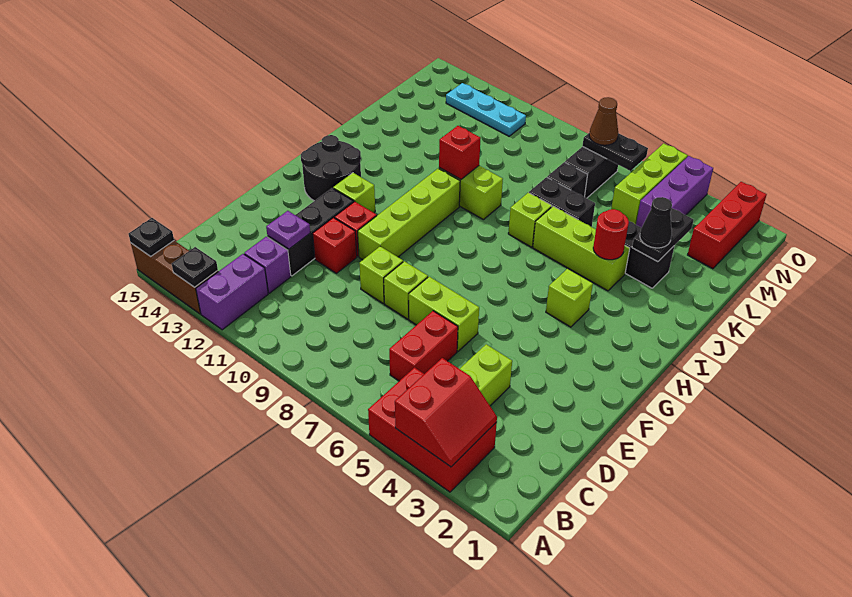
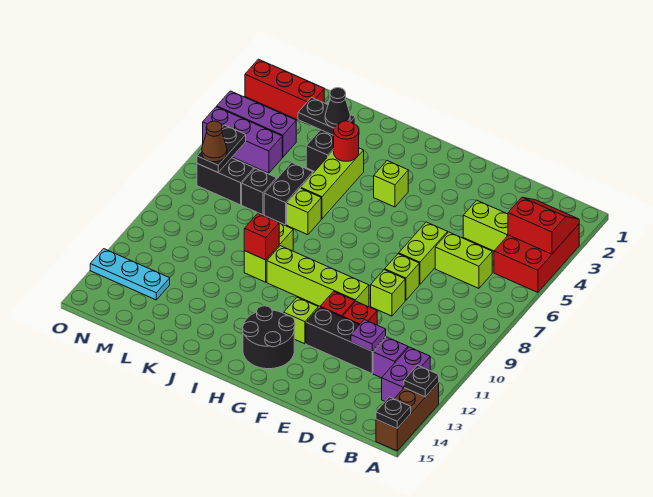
purple 1x2 brick [196,254,268,330] -> purple 1x2 brick turned to [382,347,430,401]
red 1x2 brick [389,311,458,381] -> lime 1x2 brick [435,232,492,288]
lime 1x3 brick [611,143,688,225] -> purple 1x3 brick [203,107,282,173]
cyan 1x3 plate [446,83,526,136] -> cyan 1x3 plate turned to [90,249,170,300]

